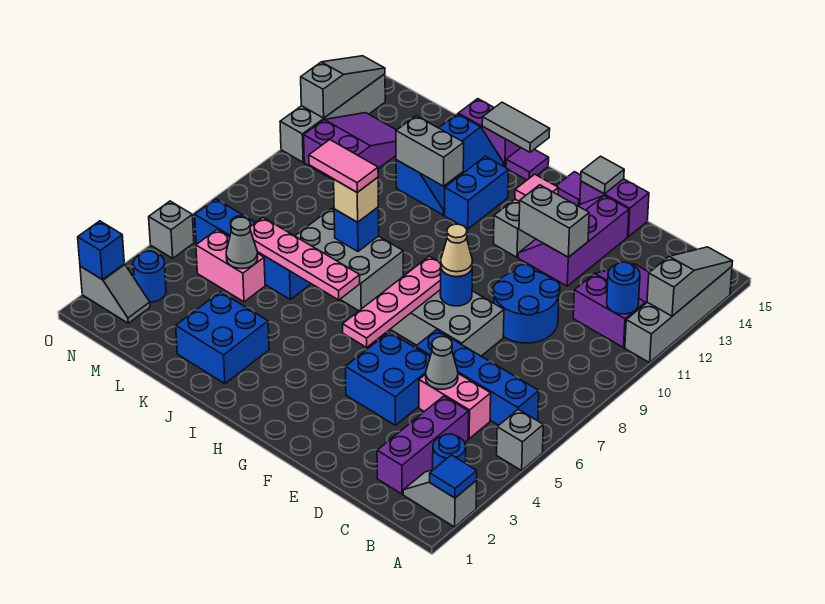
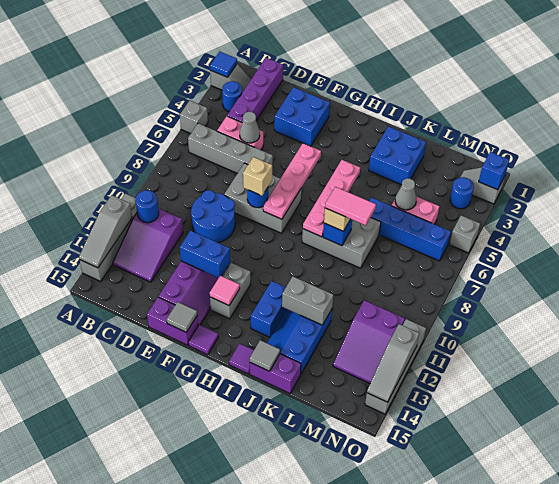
blue 1x4 brick [416,330,539,425] -> grey 1x4 brick [188,123,273,173]
purple 1x3 brick [377,396,469,494] -> purple 1x4 brick [227,58,283,122]
blue 2x2 brick [345,332,430,425] -> blue 2x2 brick moved to [274,87,330,146]
grey 1x2 brick [519,185,589,257] -> blue 1x2 brick [180,231,230,278]
tan 1x1 cone [441,224,473,277] -> tan 1x1 brick [243,157,272,196]
pink 1x4 plate [250,218,360,300] -> pink 1x4 plate turned to [303,160,360,237]
grey 1x2 tile [482,102,550,152] -> grey 1x1 tile [250,340,280,371]

